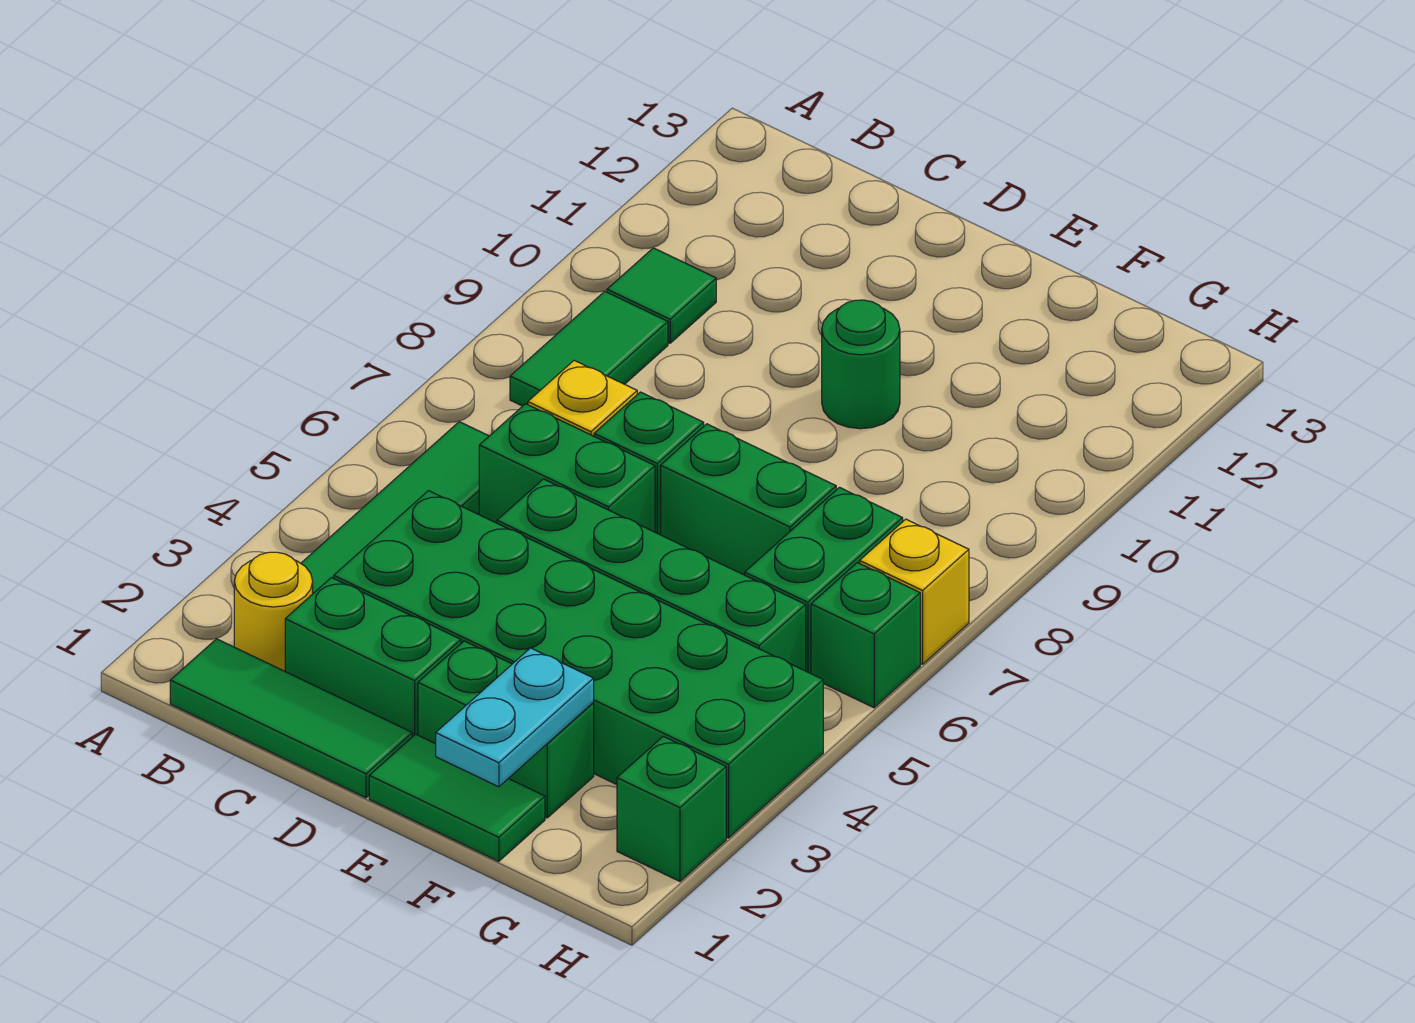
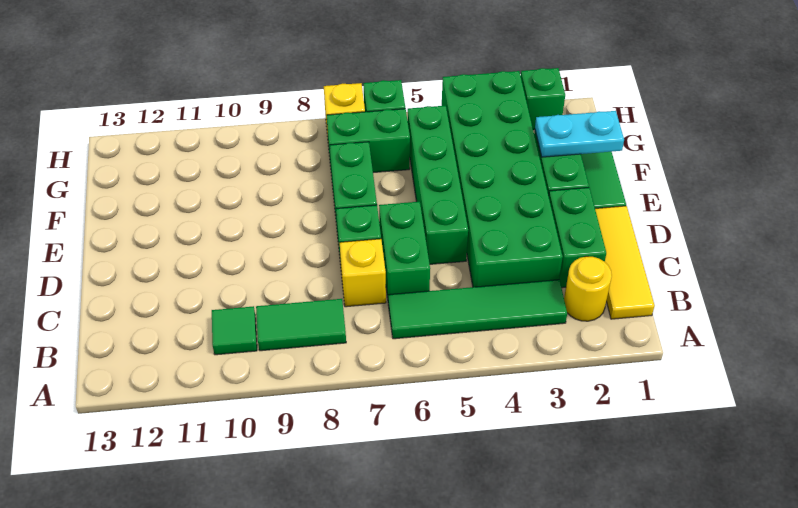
green 1x3 tile [170,639,412,798] -> yellow 1x3 tile [595,206,655,319]
green 1x1 round brick [822,300,900,429] -> none

